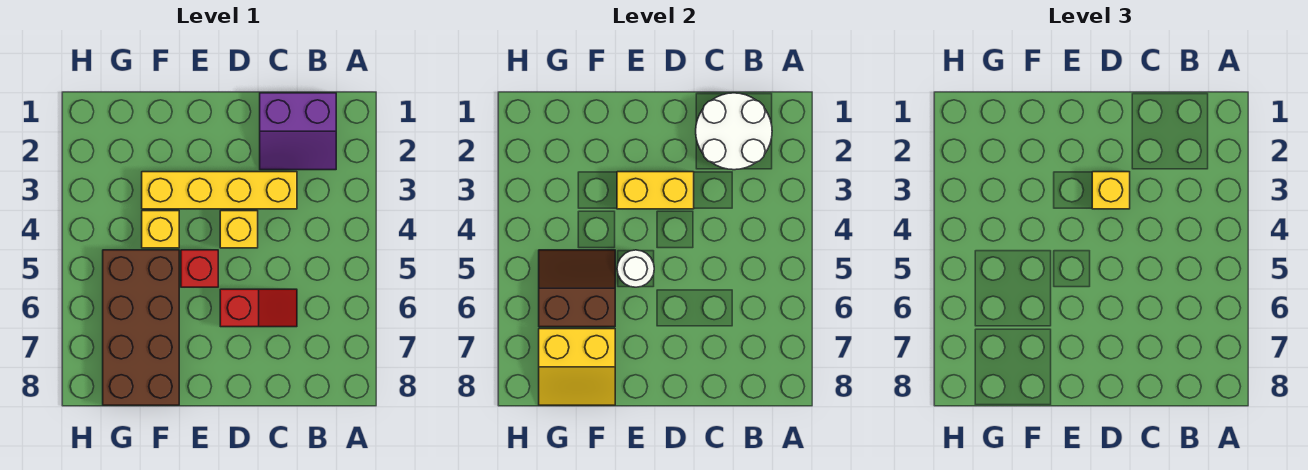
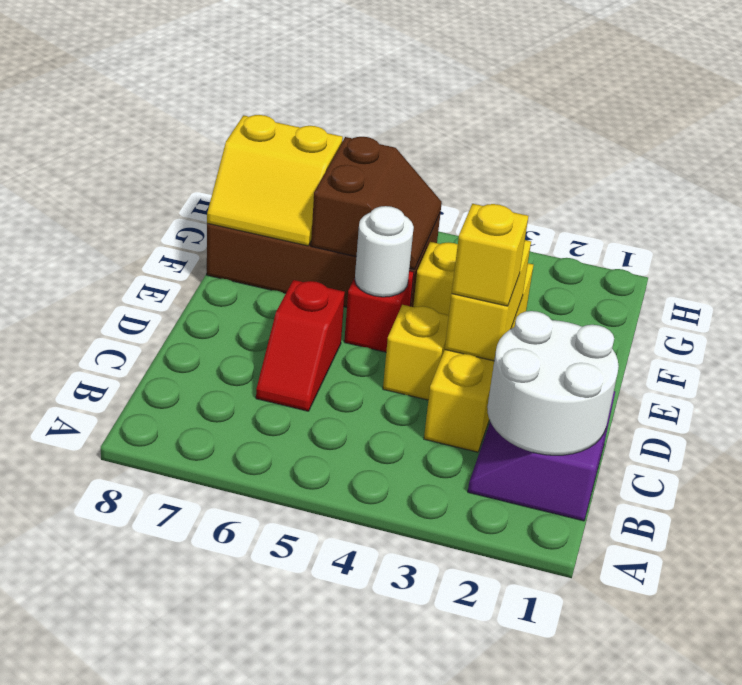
yellow 2x2 slope [539,329,615,405] -> yellow 2x2 slope turned to [207,115,343,246]

